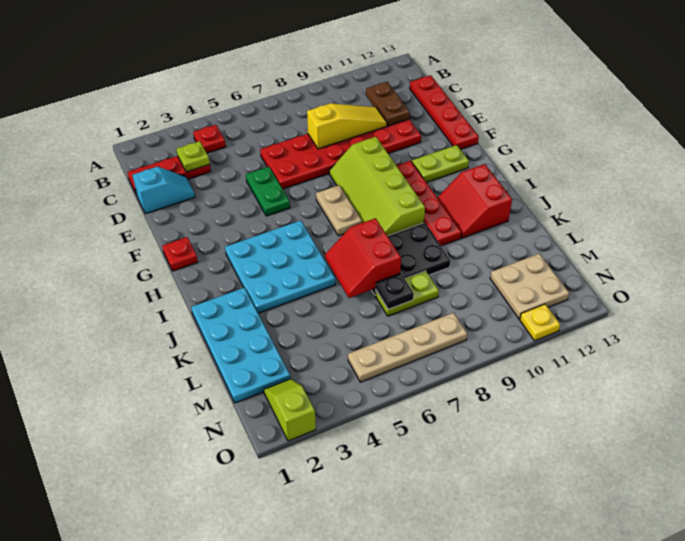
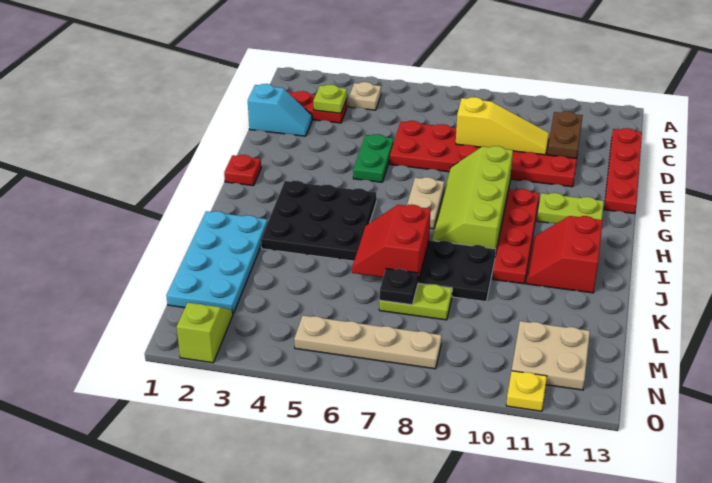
red 1x1 plate [193,125,226,153] -> tan 1x1 plate [349,82,381,110]
cyan 3x3 plate [225,220,335,313] -> black 3x3 plate [261,181,376,261]

